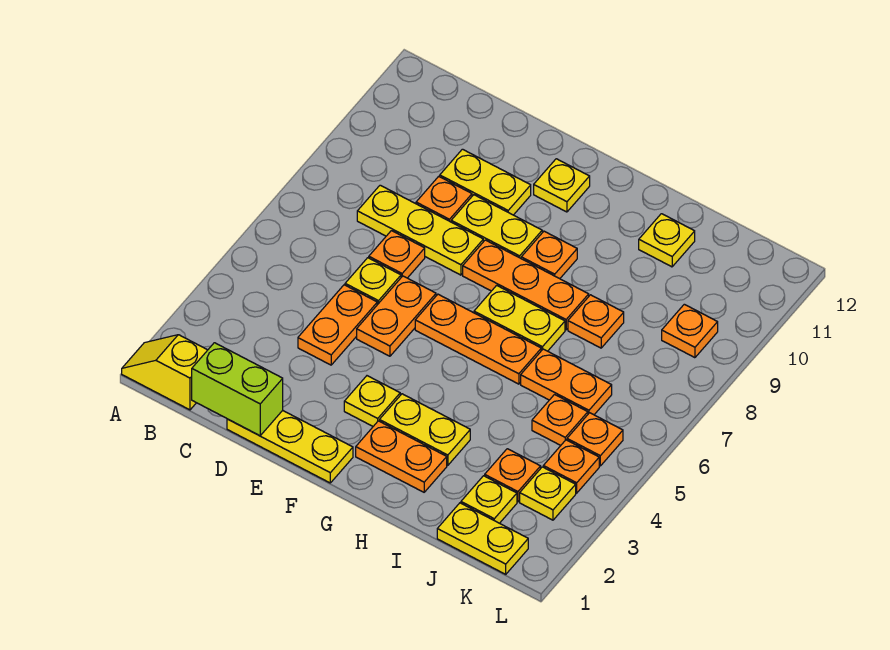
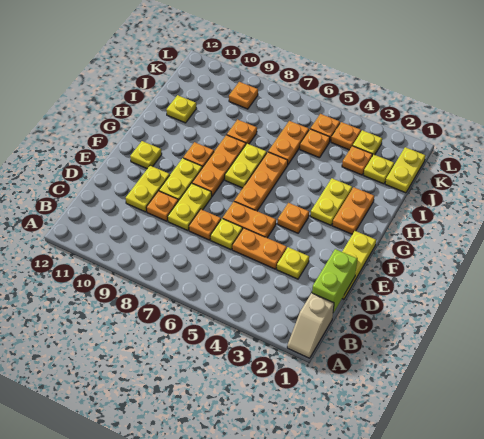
yellow 1x2 slope [122,335,207,410] -> tan 1x2 slope [287,293,334,358]
yellow 1x3 plate [357,185,483,275] -> yellow 1x2 plate [168,183,212,231]
yellow 1x1 plate [344,376,400,426] -> yellow 1x1 plate moved to [277,247,309,279]
none -> orange 1x1 plate [277,203,309,233]

